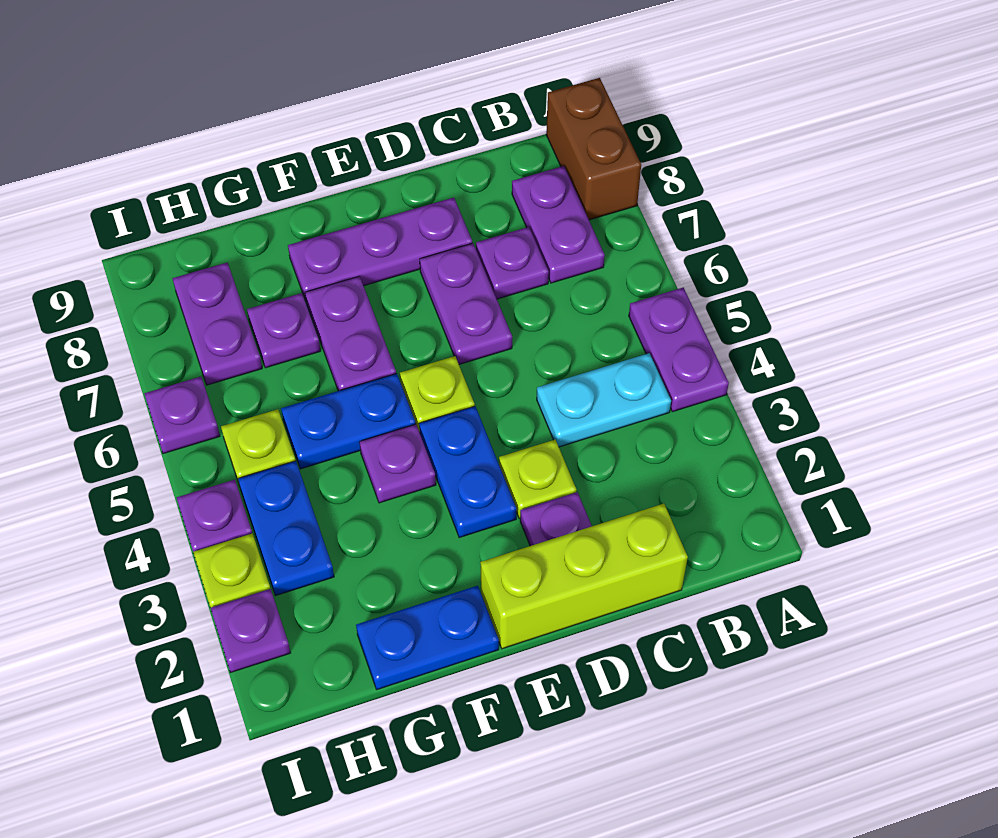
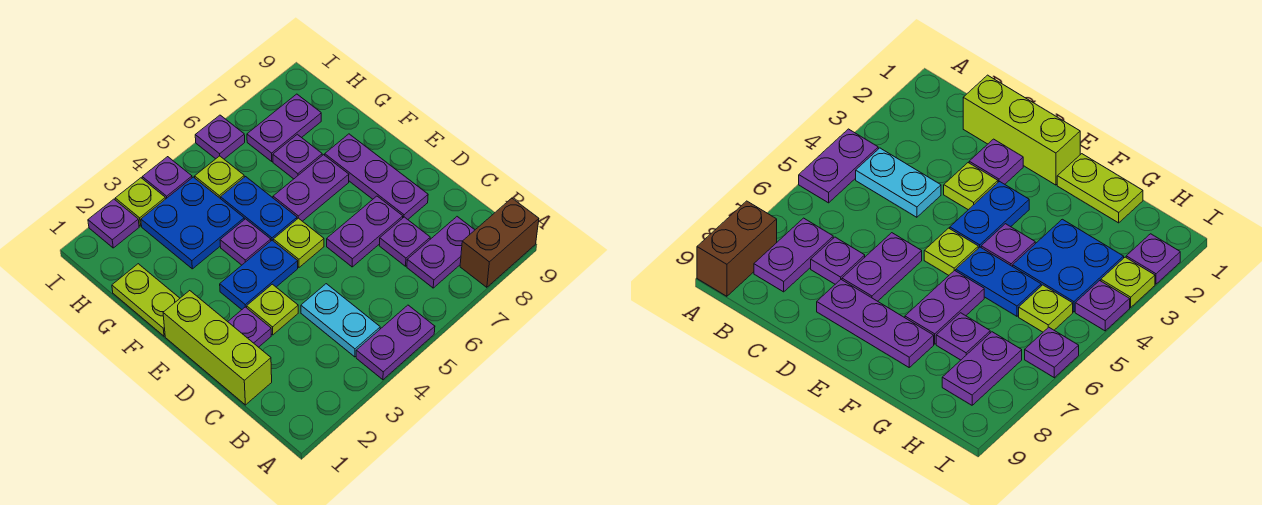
blue 1x2 plate [356,586,499,689] -> lime 1x2 plate [112,264,180,336]
blue 1x2 plate [238,461,334,596] -> blue 2x2 plate [141,177,244,269]

